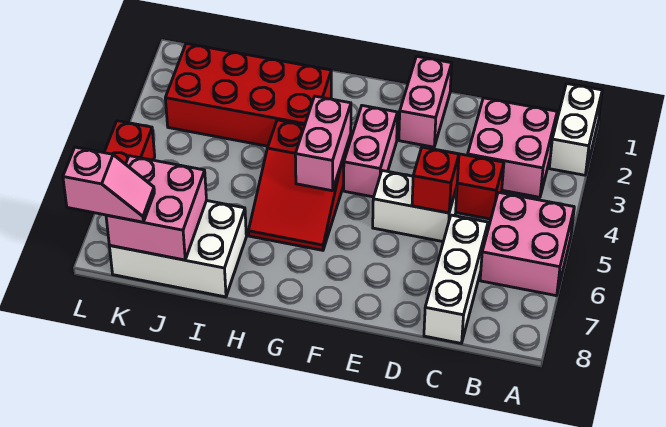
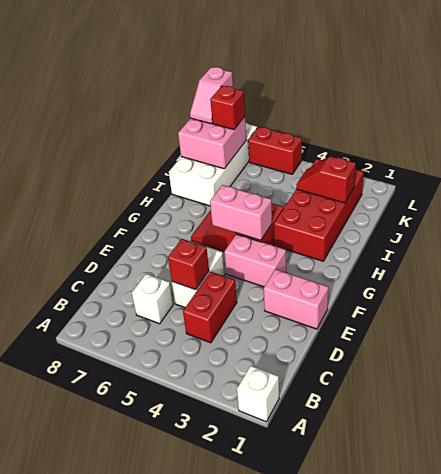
white 1x2 brick [549,84,602,175] -> white 1x1 brick [237,366,279,422]
pink 2x2 brick [480,192,574,296] -> none
pink 2x2 brick [468,98,557,197] -> none
white 1x3 brick [424,215,488,343] -> white 1x1 brick [132,274,173,324]
white 2x3 brick [109,201,246,297] -> white 2x4 brick [169,122,257,206]
none -> red 1x2 slope [296,156,356,203]
none -> red 1x1 brick [210,86,245,130]

